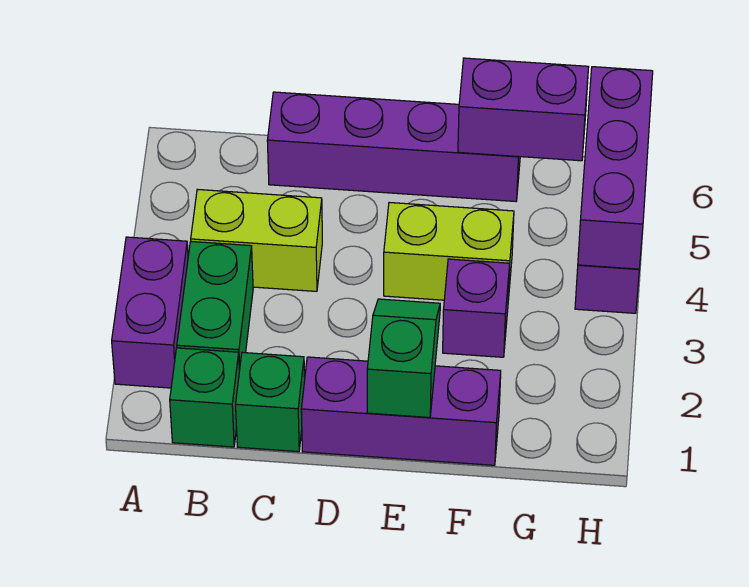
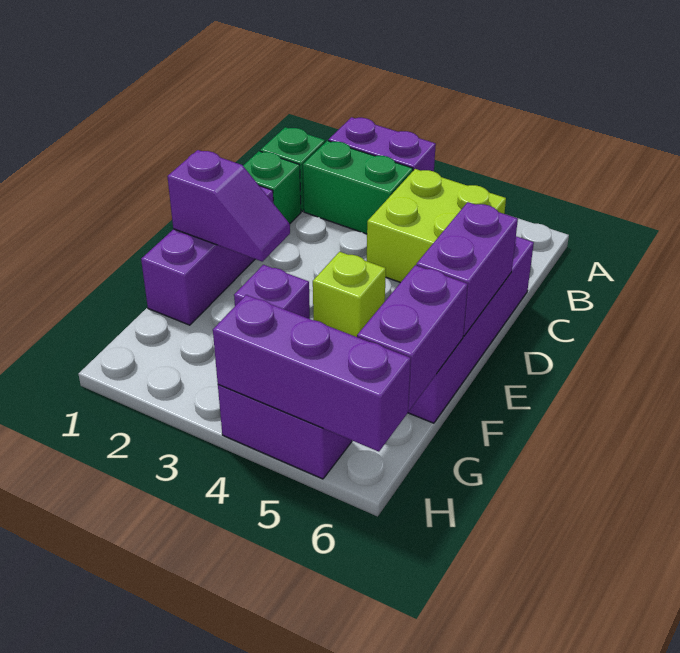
lime 1x2 brick [191,189,322,291] -> lime 2x2 brick [367,169,506,283]
none -> purple 1x2 brick [416,202,518,336]
green 1x2 slope [367,299,440,418] -> purple 1x2 slope [167,150,290,261]
lime 1x2 brick [384,202,514,300] -> lime 1x1 brick [313,252,386,337]

